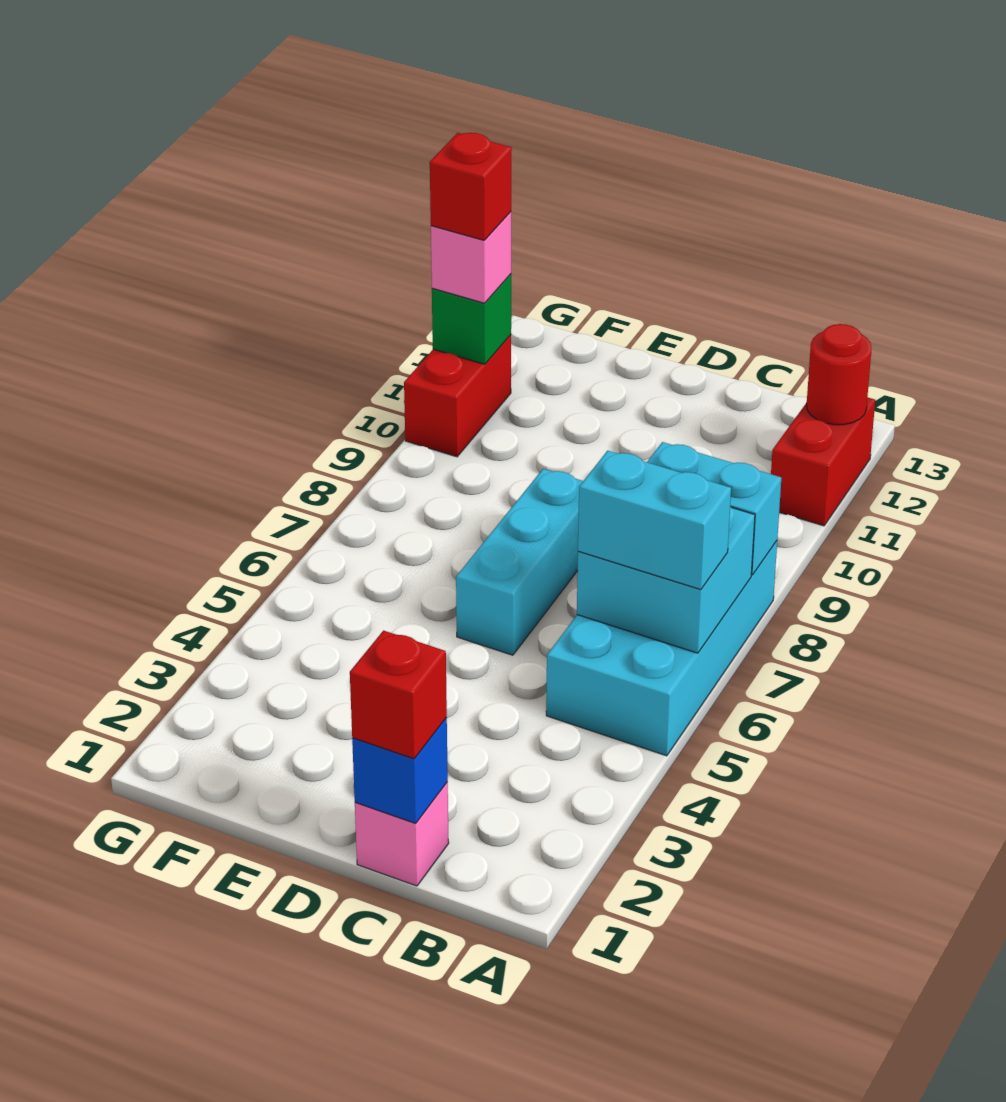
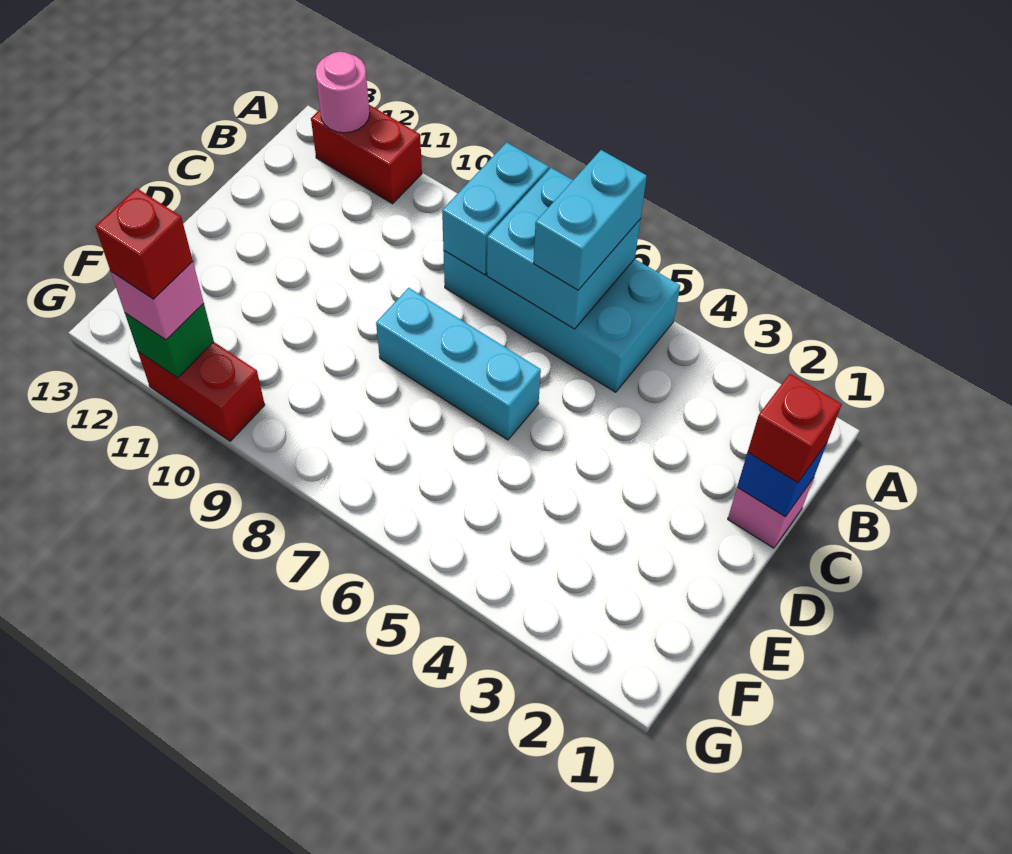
red 1x1 round brick [807,324,872,425] -> pink 1x1 round brick [315,52,370,133]

